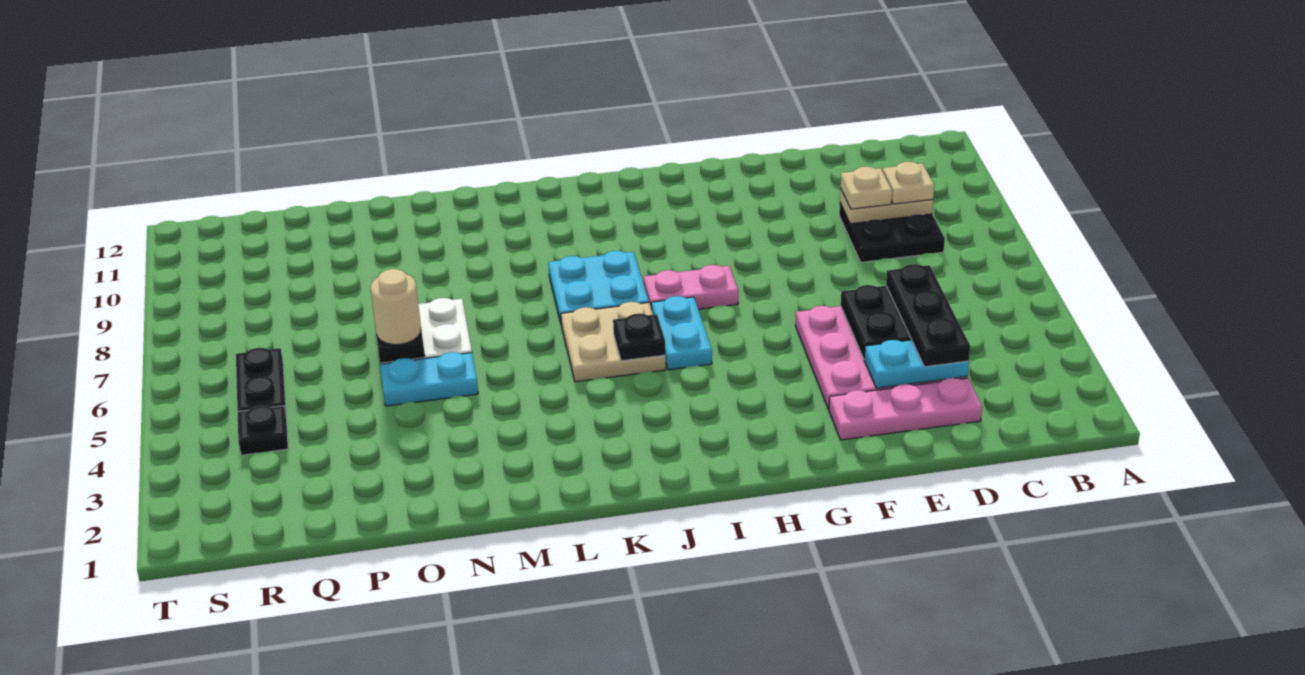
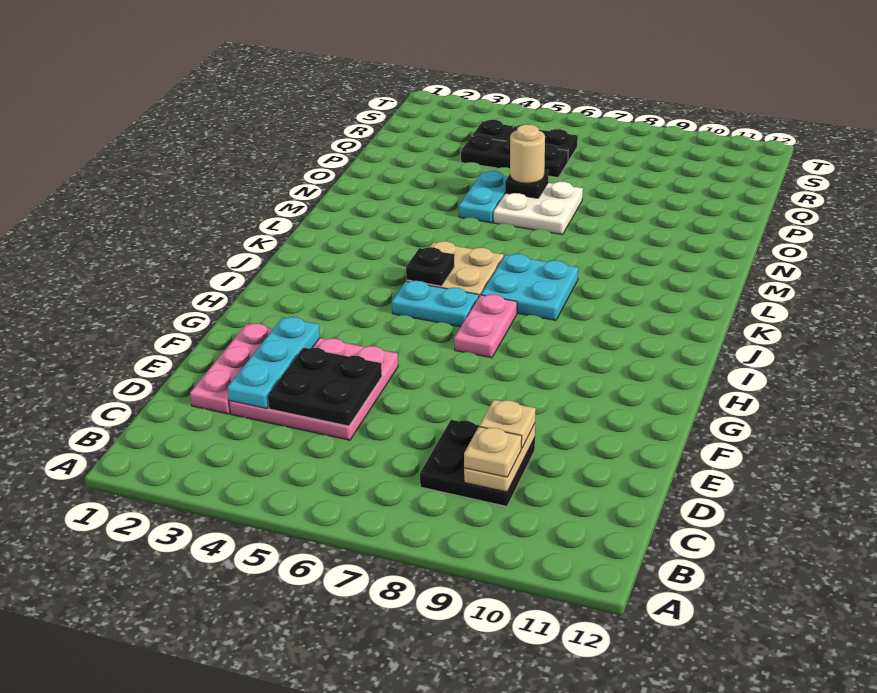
cyan 1x2 plate [864,340,969,388] -> cyan 1x3 plate [228,317,320,409]
black 1x3 plate [886,264,970,367] -> black 1x3 plate moved to [461,135,568,178]

